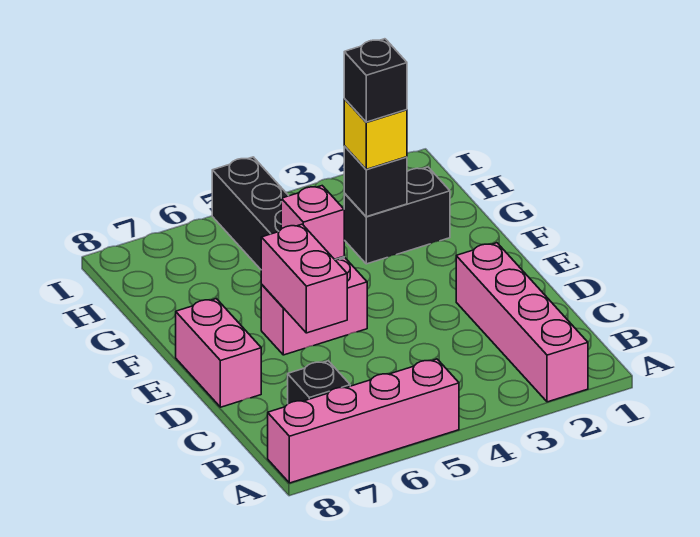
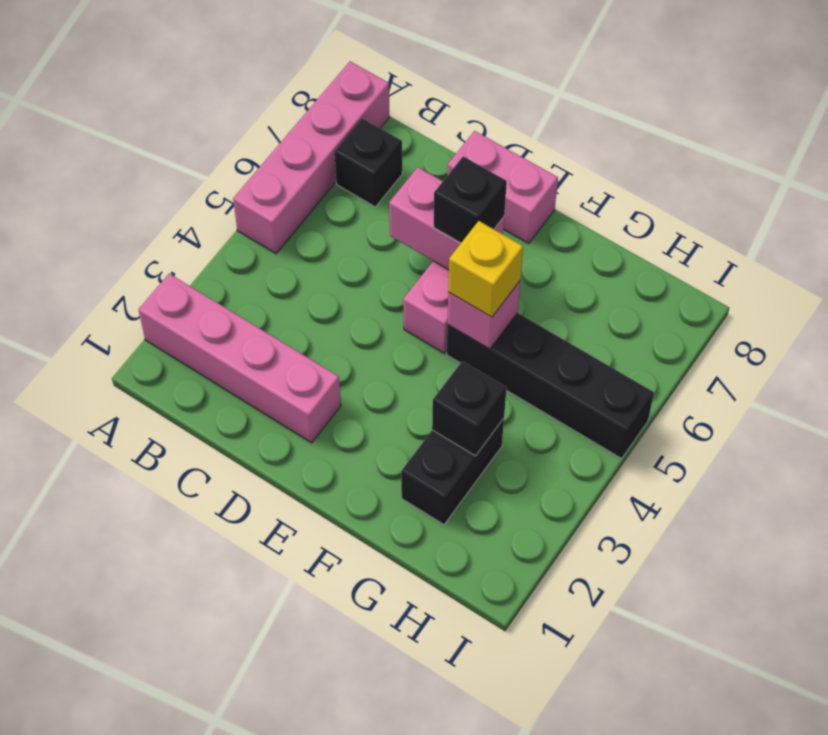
yellow 1x1 brick [344,99,407,169] -> yellow 1x1 brick moved to [448,221,523,317]
black 1x1 brick [344,39,407,122] -> black 1x1 brick moved to [434,156,507,243]

